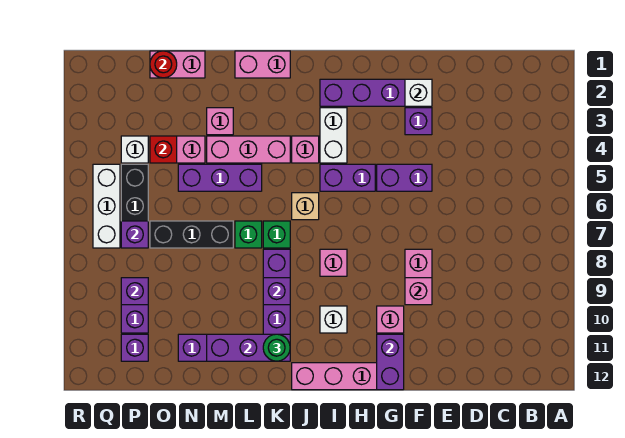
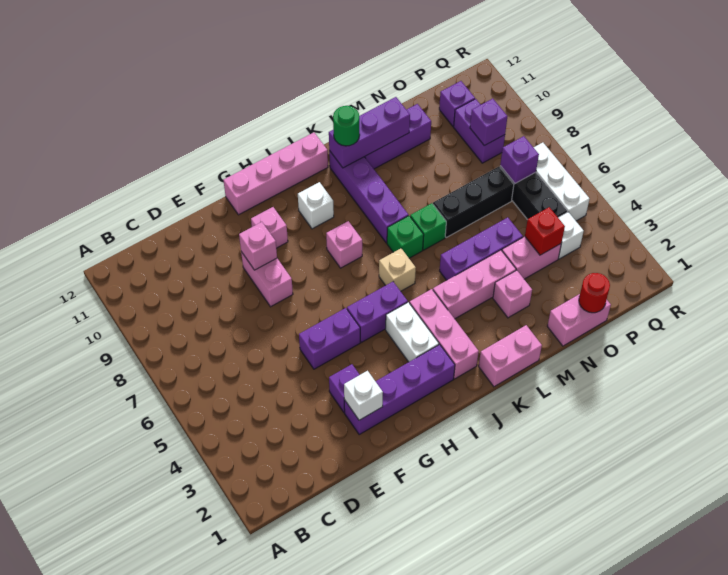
purple 1x2 brick [377,334,404,390] -> none
pink 1x1 brick [292,136,319,163] -> pink 1x3 brick [410,289,479,379]
purple 1x1 brick [263,278,290,305] -> none

